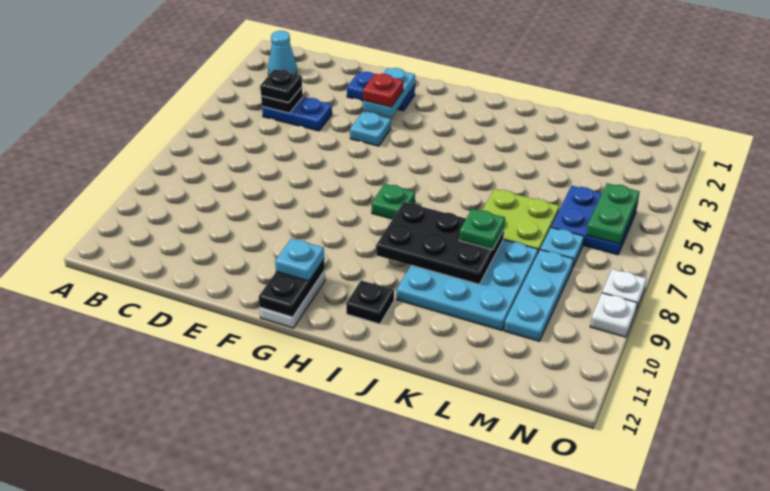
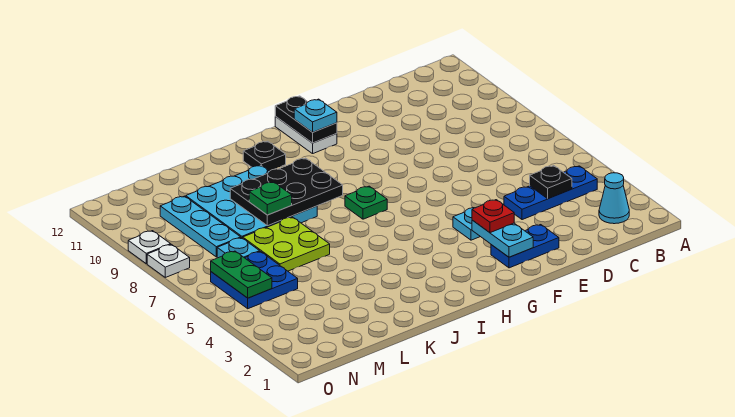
blue 1x2 plate [262,97,332,131] -> blue 1x3 plate [504,166,597,220]
black 1x1 plate [260,69,302,102] -> none

